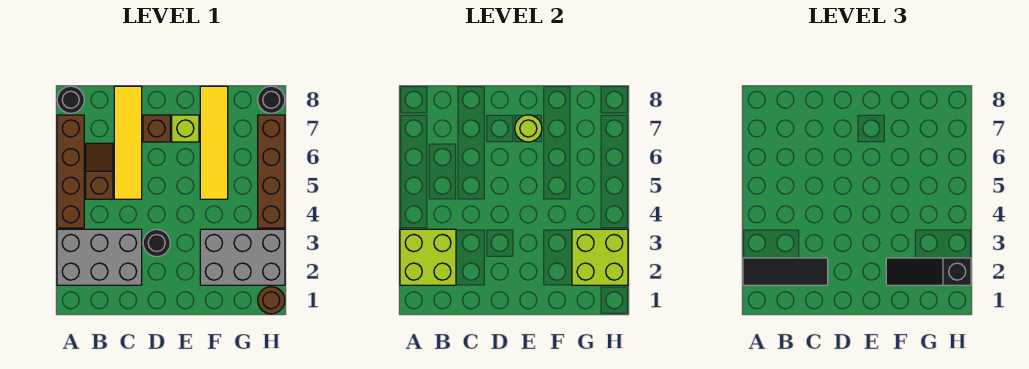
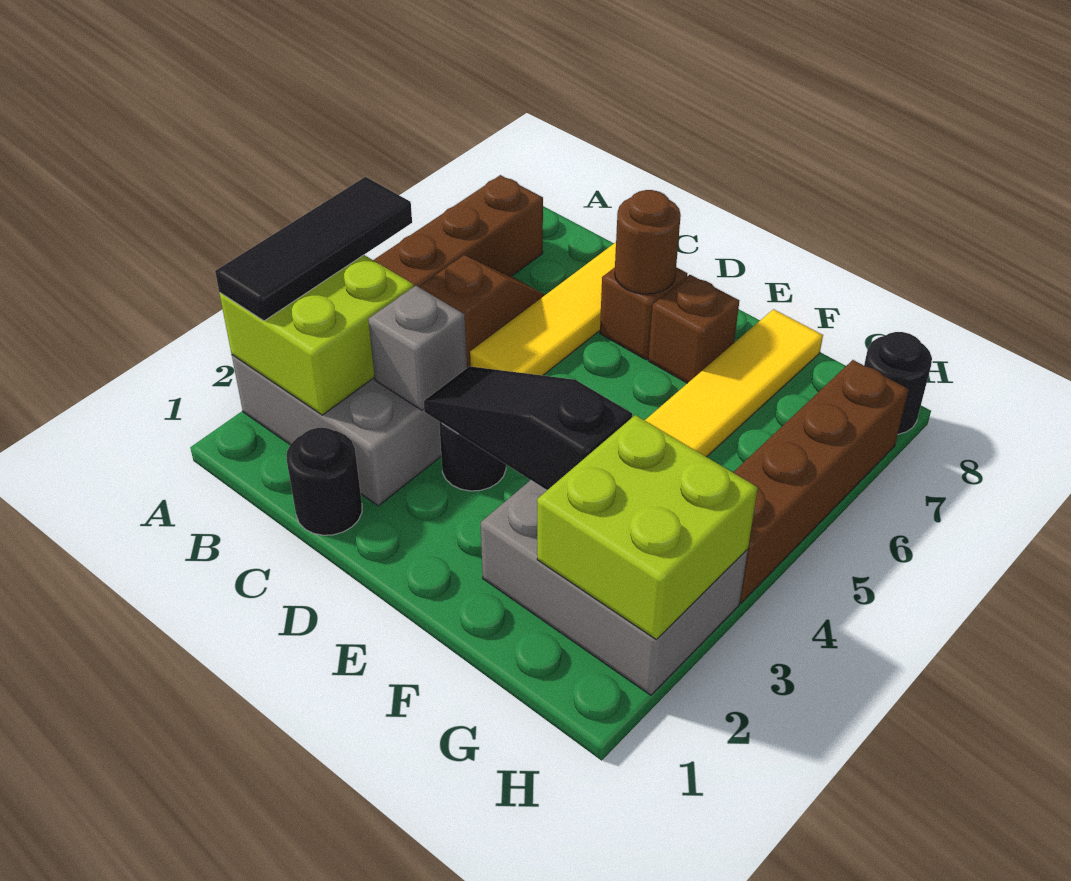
black 1x3 tile [743,258,828,285] -> black 1x3 tile turned to [215,177,412,321]
black 1x1 round brick [57,86,84,113] -> black 1x1 round brick moved to [287,428,362,535]
none -> grey 1x1 brick [368,286,467,410]
lime 1x1 brick [172,115,199,142] -> brown 1x1 brick [648,275,739,383]
lime 1x1 round brick [515,115,542,142] -> none
black 1x3 slope [886,258,971,285] -> black 1x3 slope moved to [424,366,632,490]
brown 1x1 round brick [258,287,285,314] -> brown 1x1 round brick moved to [615,190,681,294]

